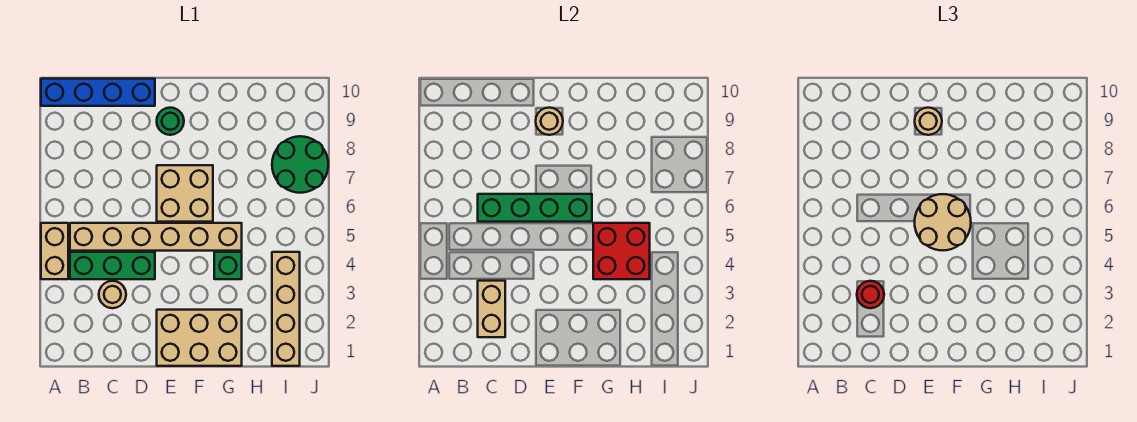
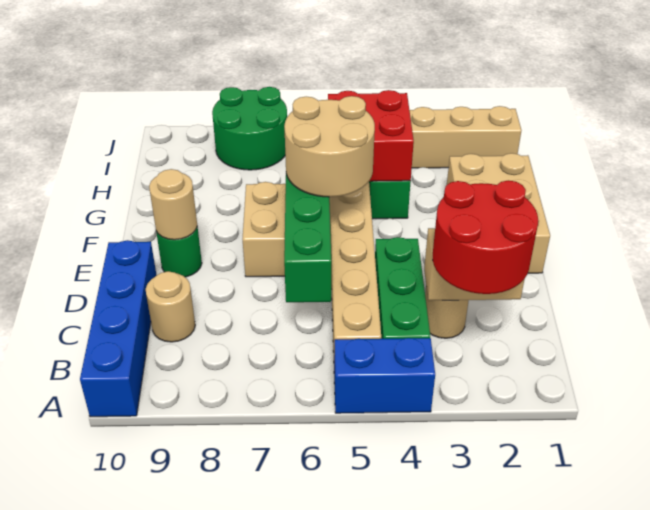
tan 1x2 brick [41,223,68,279] -> blue 1x2 brick [334,338,435,413]
red 1x1 round brick [857,281,884,308] -> red 2x2 round brick [432,180,538,294]
tan 1x1 round brick [915,108,942,135] -> tan 1x1 round brick moved to [146,271,195,342]

